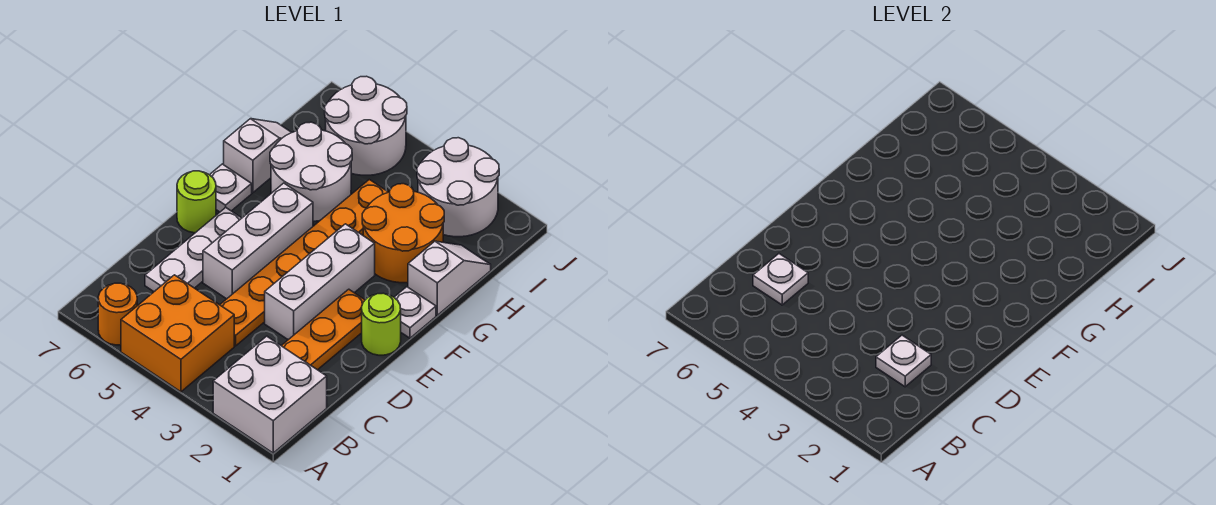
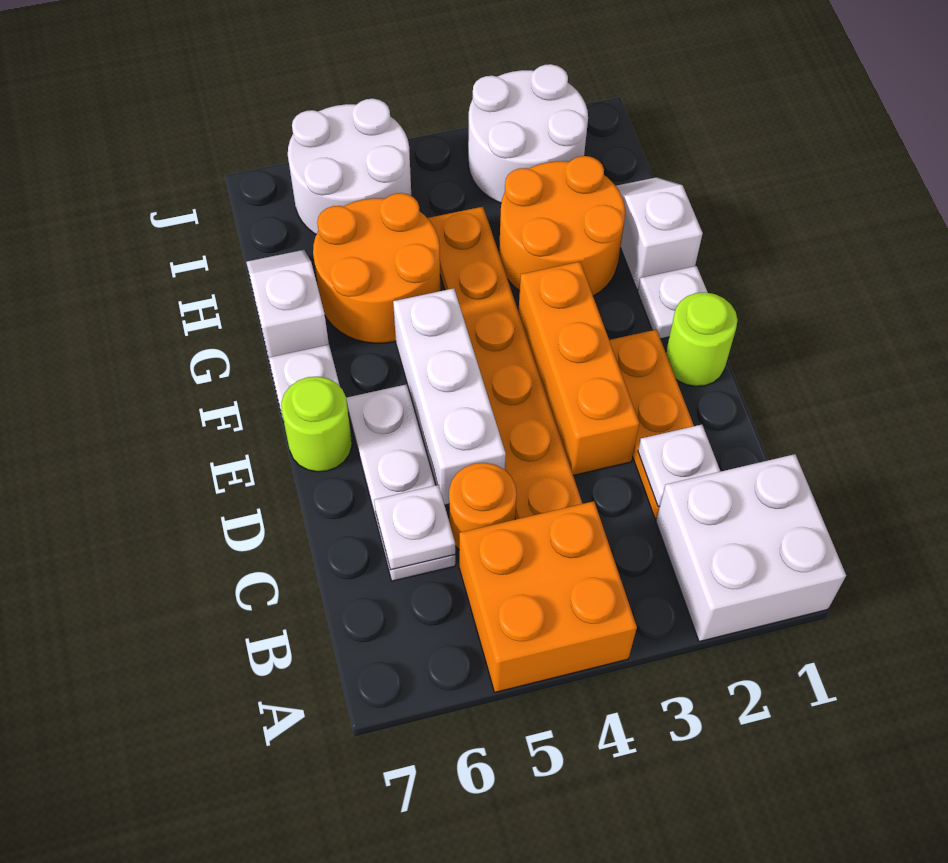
orange 1x1 round brick [98,283,137,345] -> orange 1x1 round brick moved to [449,463,517,549]
white 1x3 brick [265,224,375,340] -> orange 1x3 brick [518,262,639,475]
white 2x2 round brick [270,122,352,221] -> orange 2x2 round brick [313,193,440,343]

